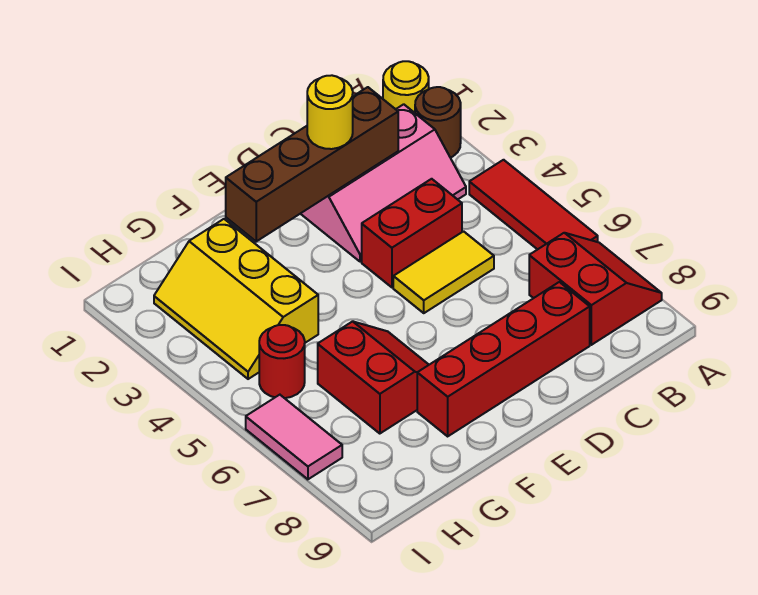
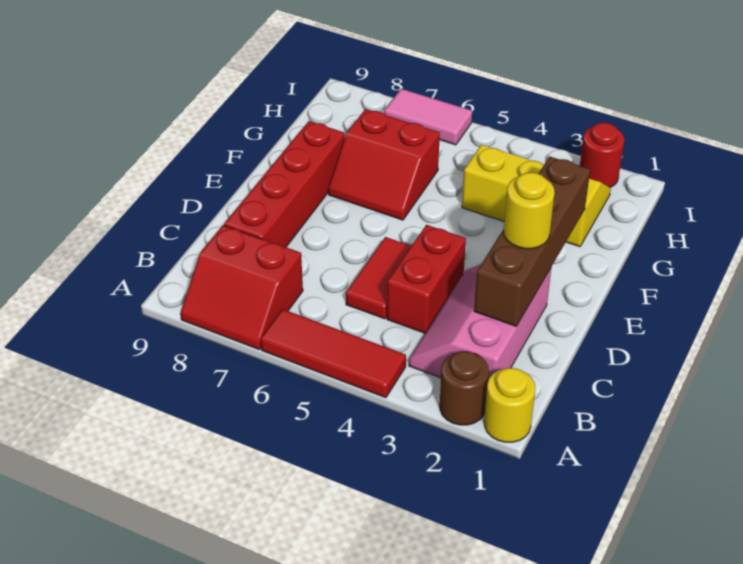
yellow 1x2 tile [393,231,494,313] -> red 1x2 tile [346,237,411,319]
red 1x1 round brick [259,325,305,398] -> red 1x1 round brick moved to [580,123,624,187]

